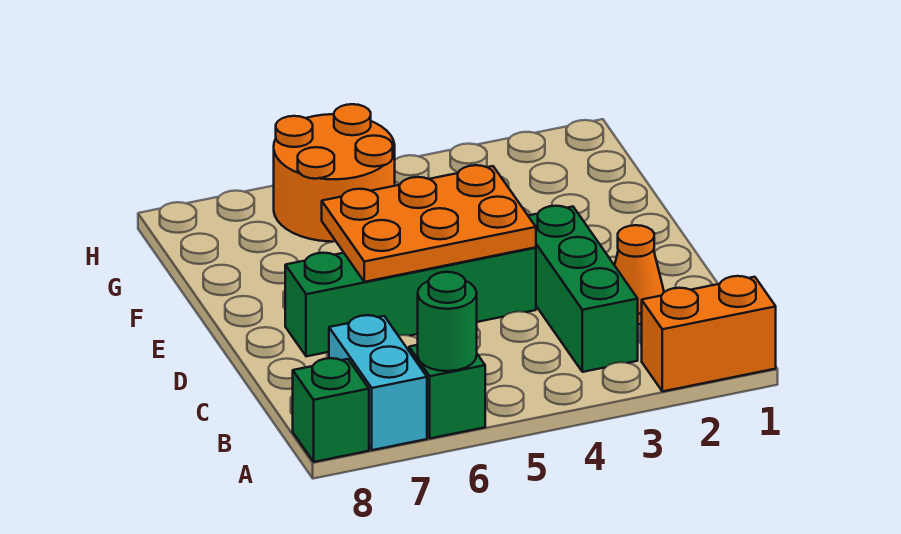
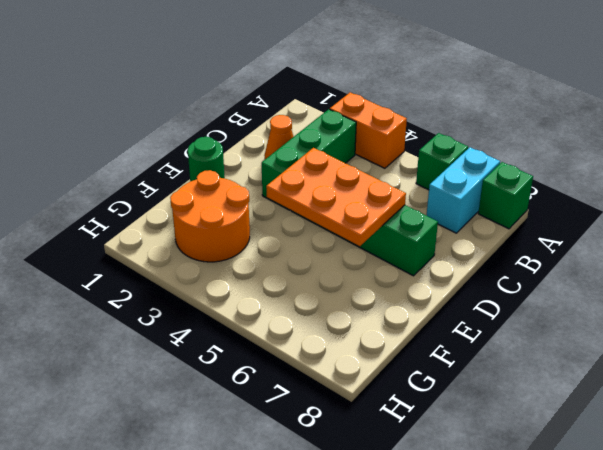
orange 1x2 brick [642,276,776,391] -> orange 1x2 brick moved to [330,92,407,168]
green 1x1 round brick [418,272,477,371] -> green 1x1 round brick moved to [188,137,225,181]
orange 2x2 round brick [274,104,395,242] -> orange 2x2 round brick moved to [170,170,250,262]

